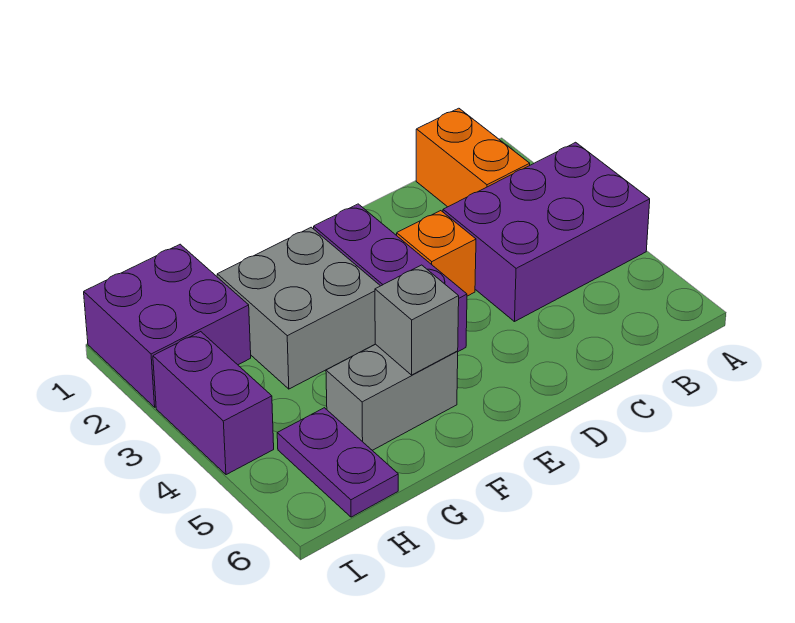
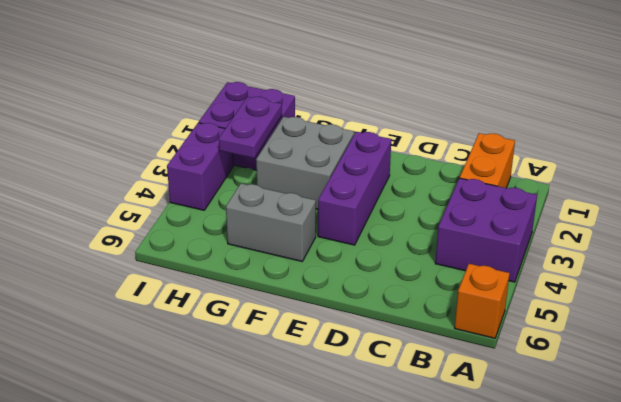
purple 2x3 brick [443,142,650,322] -> purple 2x2 brick [435,178,537,282]
orange 1x1 brick [397,211,476,296] -> orange 1x1 brick moved to [455,264,510,338]
grey 1x1 brick [375,265,459,375] -> none
purple 1x2 plate [277,408,398,517] -> purple 1x2 plate moved to [219,97,282,158]

